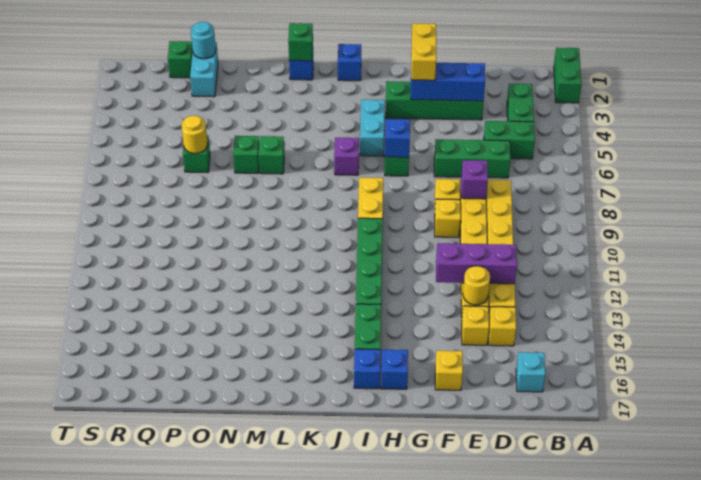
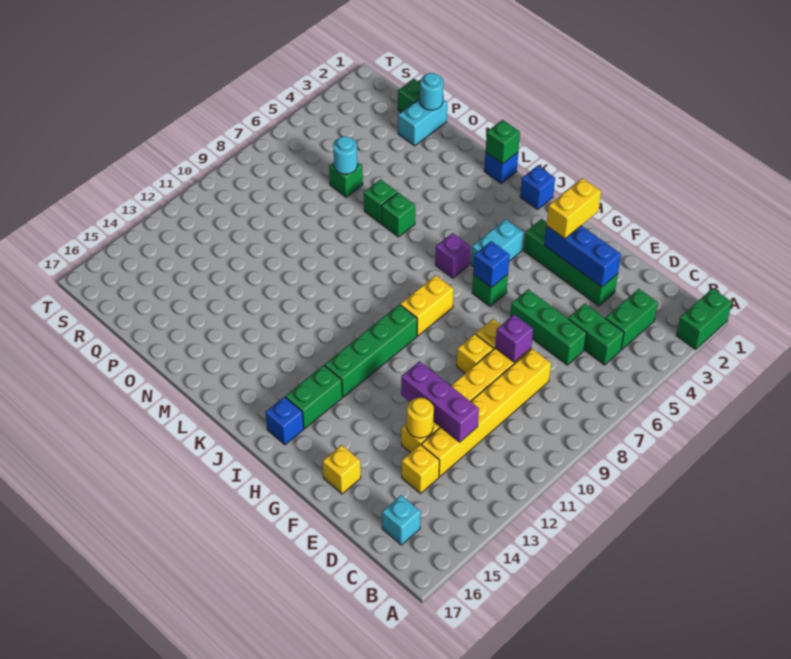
yellow 1x1 brick [462,306,489,345] -> none
blue 1x1 brick [381,350,408,389] -> none
yellow 1x1 round brick [182,116,208,153] -> cyan 1x1 round brick [333,136,357,174]

